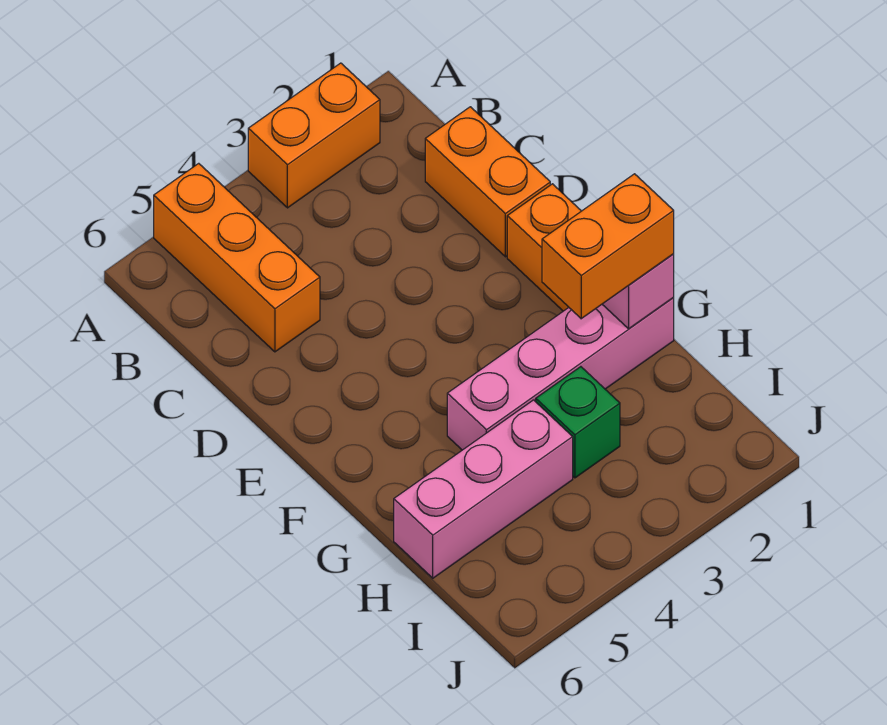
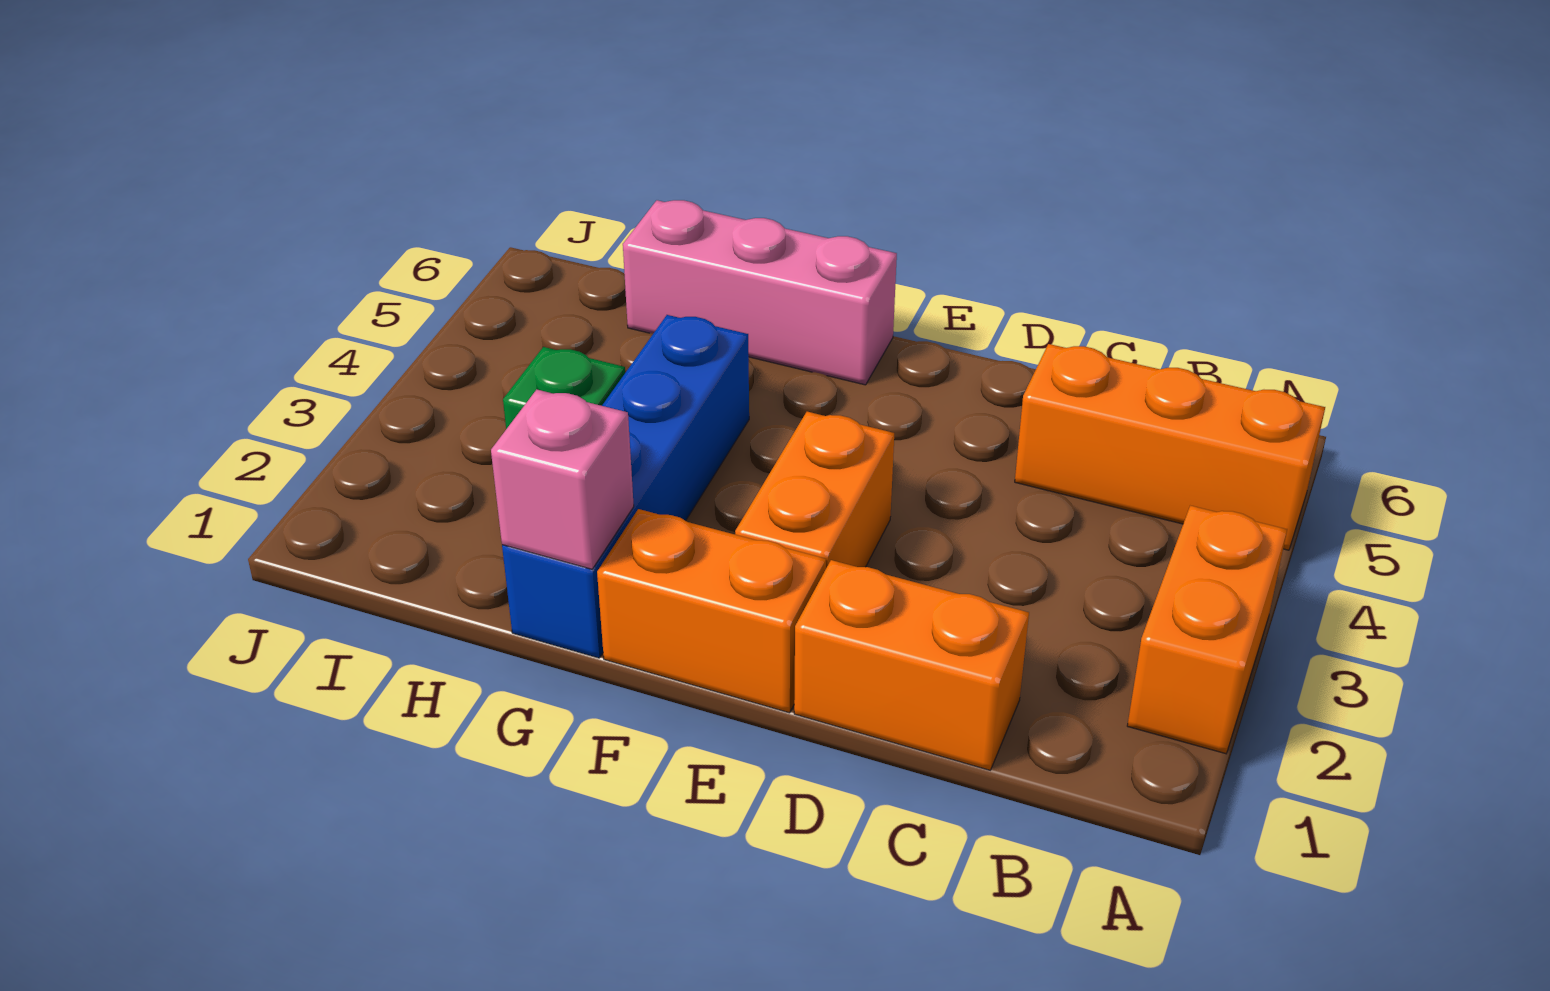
pink 1x4 brick [447,298,674,450] -> blue 1x4 brick [502,315,749,658]
orange 1x2 brick [542,174,674,319] -> orange 1x2 brick moved to [735,412,894,568]
pink 1x3 brick [394,400,573,578] -> pink 1x3 brick turned to [623,200,897,385]

